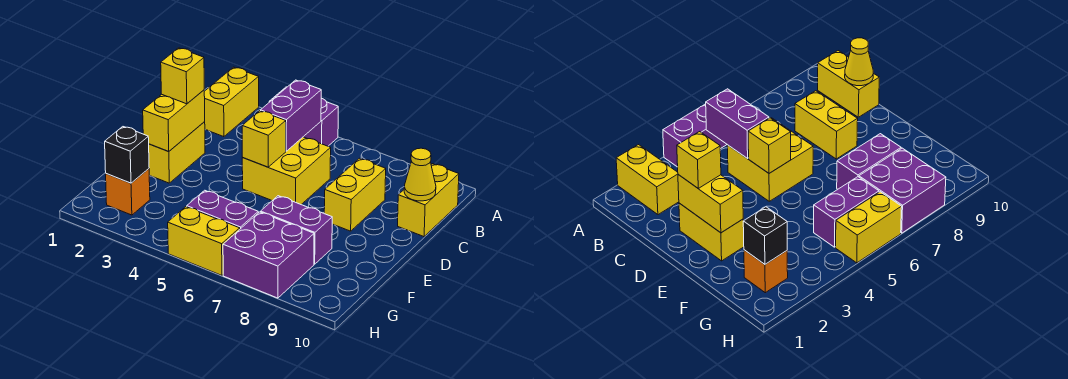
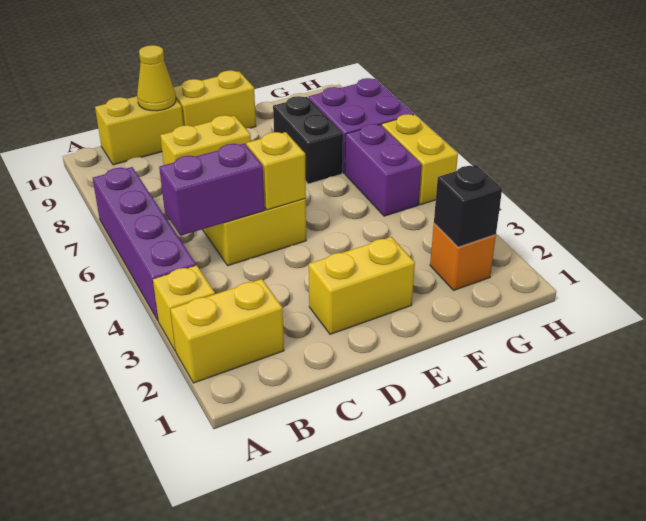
purple 1x2 brick [269,87,338,146] -> purple 1x4 brick [93,167,196,320]
yellow 1x2 brick [143,90,205,151] -> yellow 1x2 brick moved to [174,70,256,128]
yellow 1x1 brick [161,48,204,104] -> yellow 1x1 brick moved to [153,265,215,351]
purple 1x2 brick [261,196,332,264] -> black 1x2 brick [273,96,343,184]

